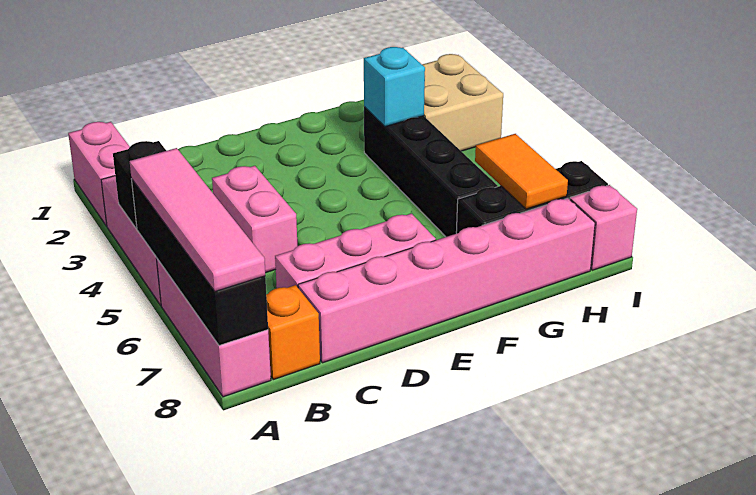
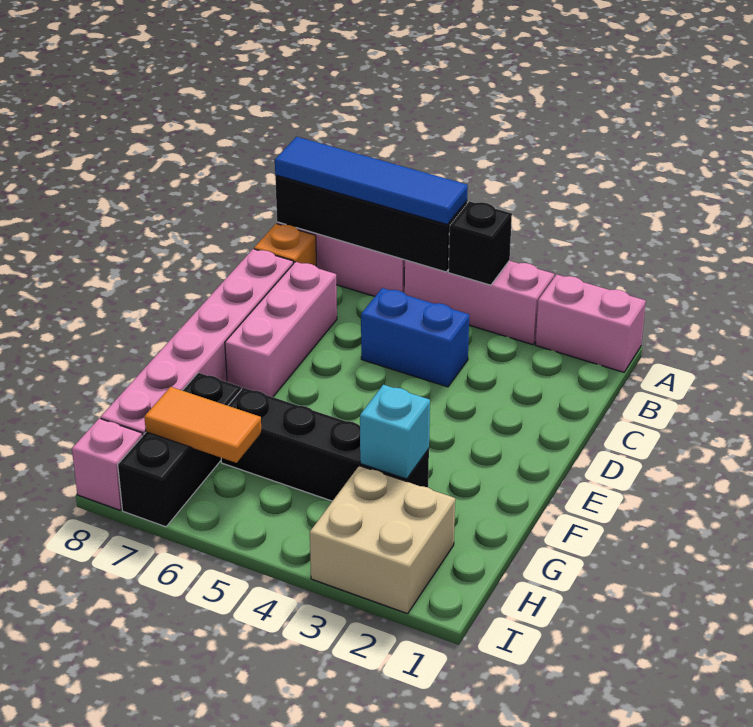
pink 1x4 tile [130,148,265,291] -> blue 1x4 tile [275,137,468,225]
pink 1x2 brick [212,166,297,273] -> blue 1x2 brick [361,288,469,387]

